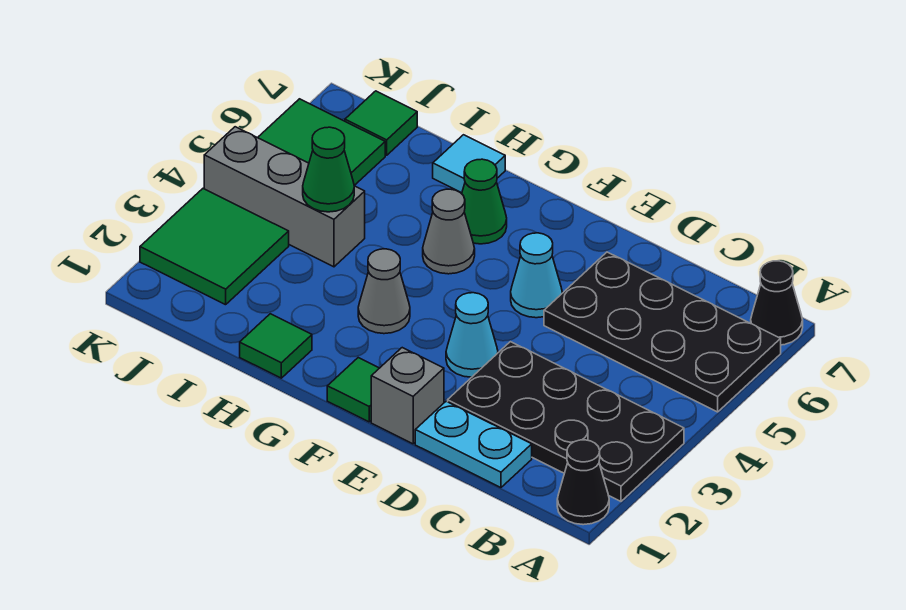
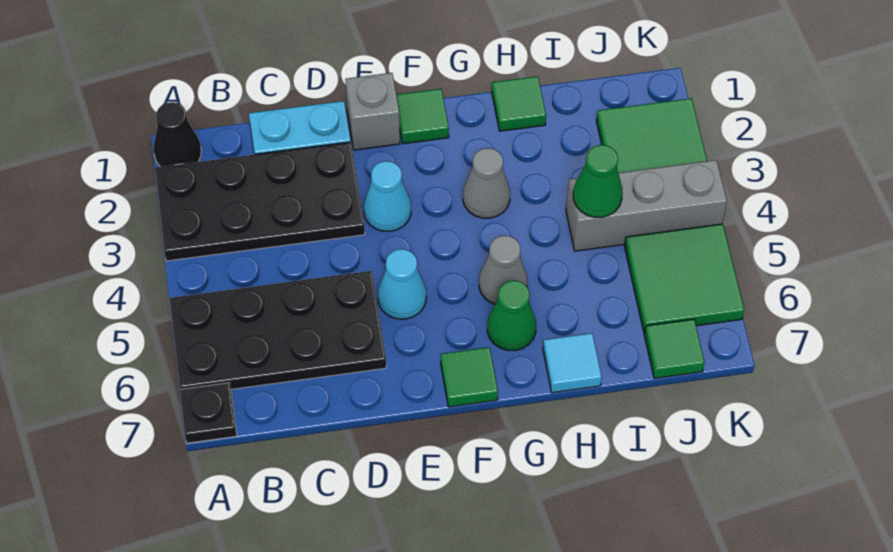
black 1x1 cone [751,261,803,345] -> black 1x1 plate [180,383,237,443]
none -> green 1x1 tile [441,347,498,407]

